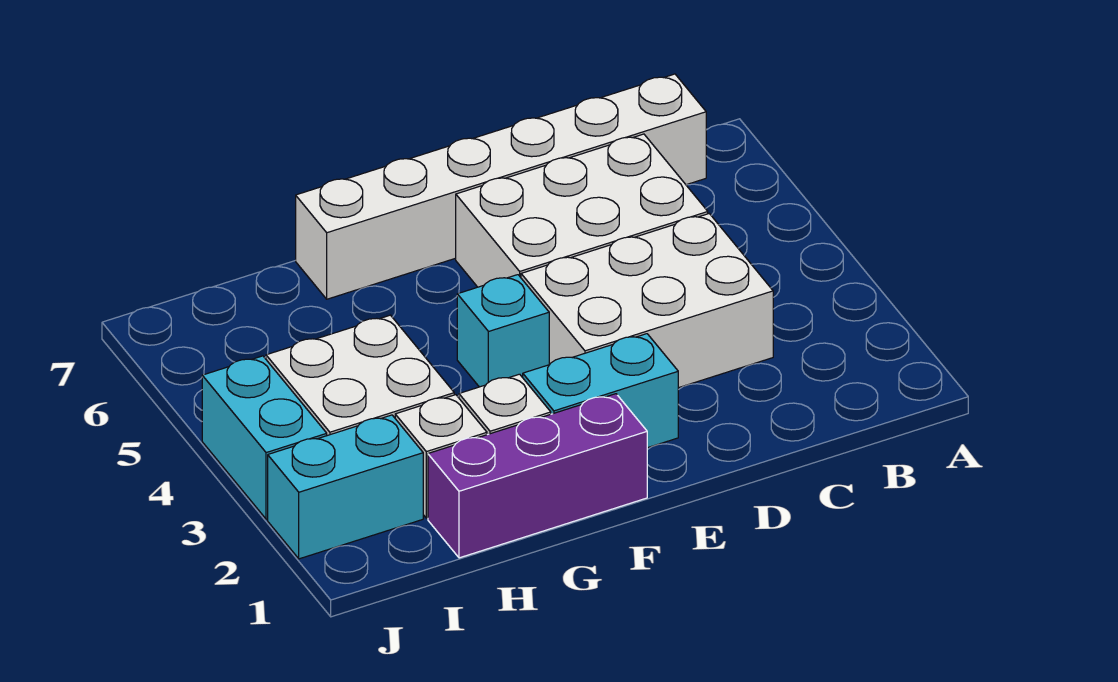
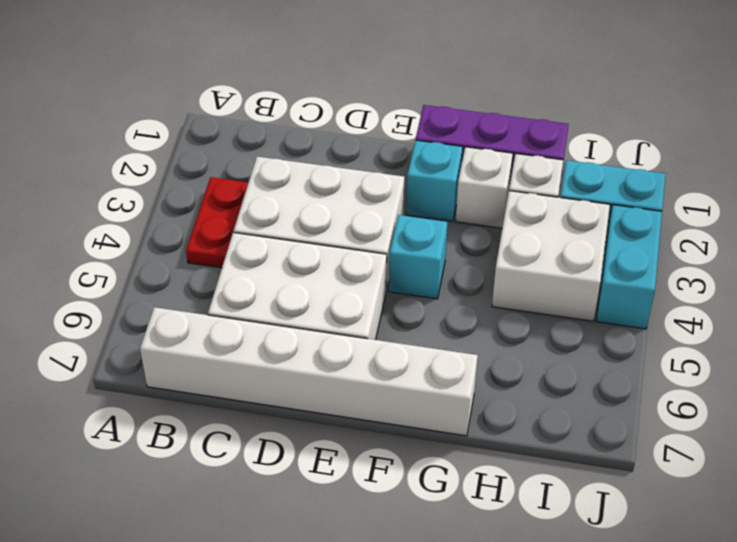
none -> red 1x2 plate [186,177,248,268]
cyan 1x2 brick [523,334,678,448] -> cyan 1x1 brick [406,140,463,221]

